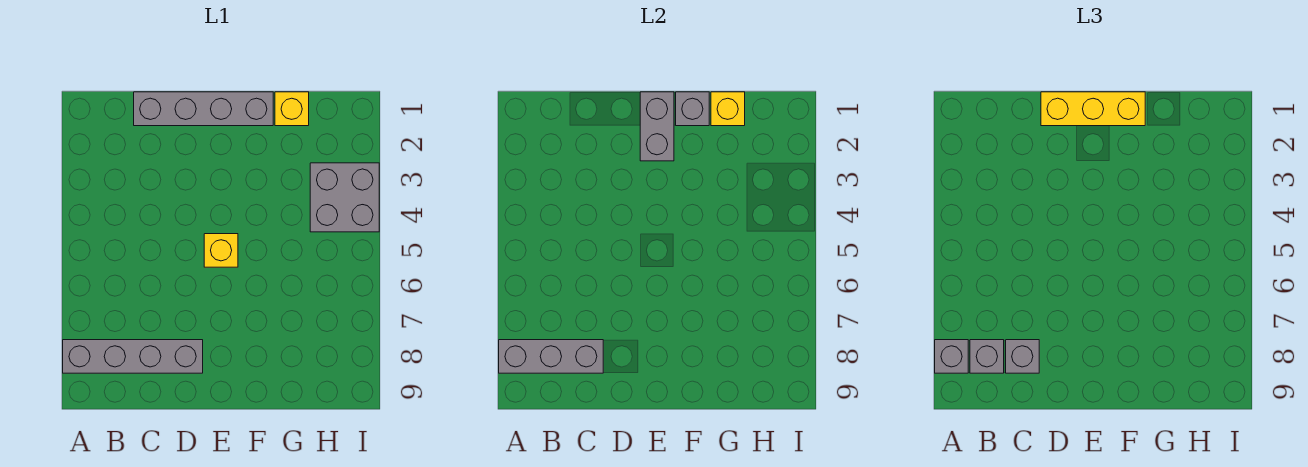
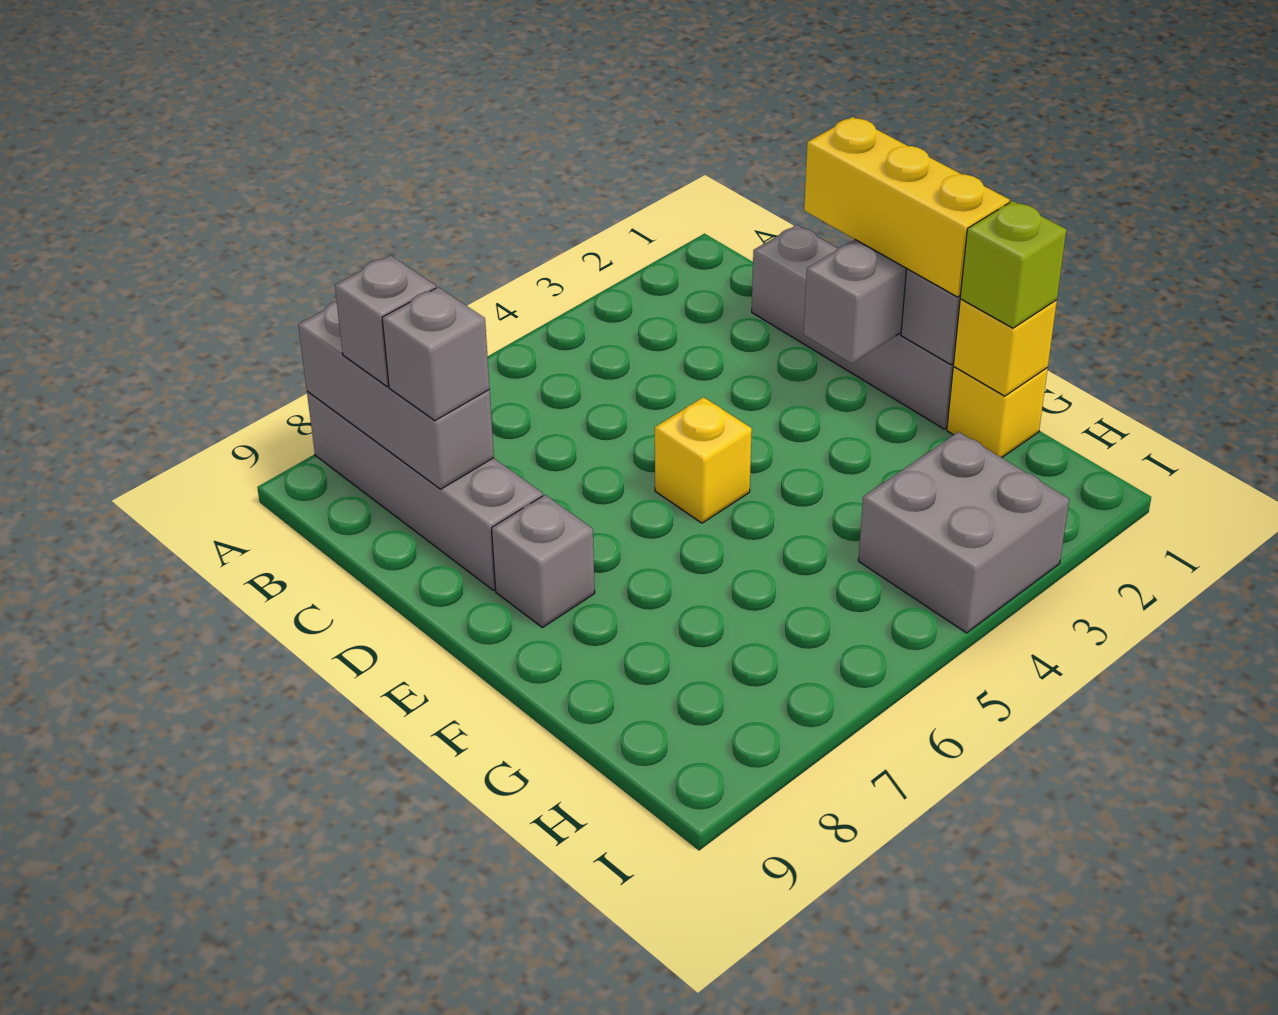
grey 1x1 brick [935,340,968,373] -> grey 1x1 brick moved to [492,495,595,628]
none -> lime 1x1 brick [960,201,1066,328]

